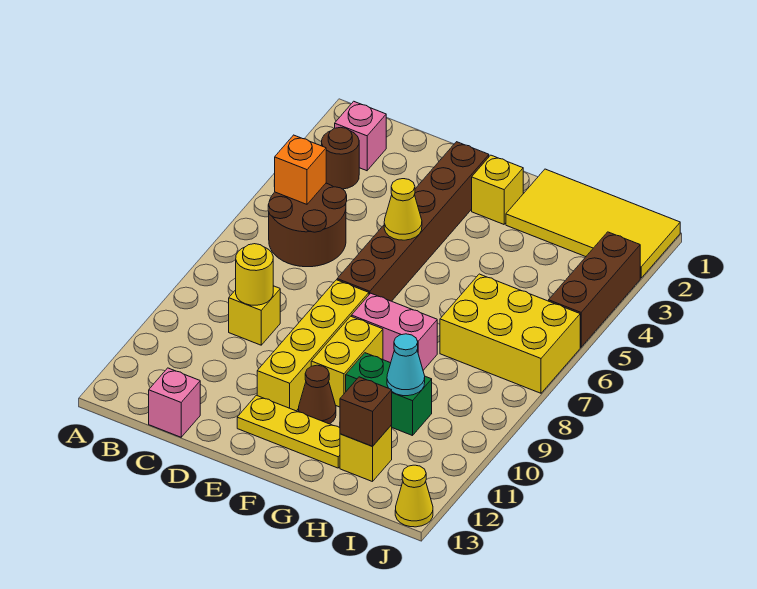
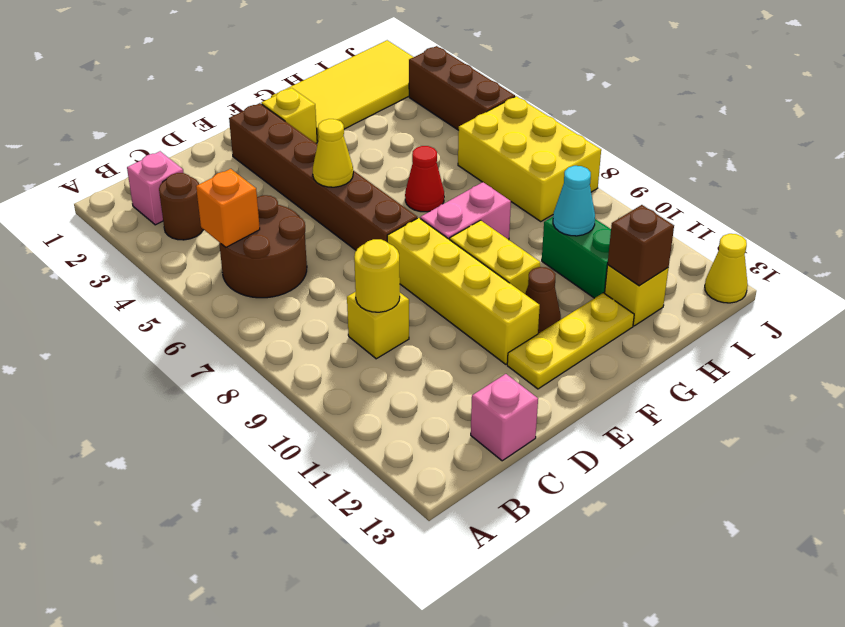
none -> red 1x1 cone [405,146,444,212]
green 1x2 brick [346,353,432,436] -> green 1x2 brick turned to [542,217,611,298]
yellow 2x3 brick [440,274,580,393] -> yellow 2x3 brick turned to [458,96,601,222]

